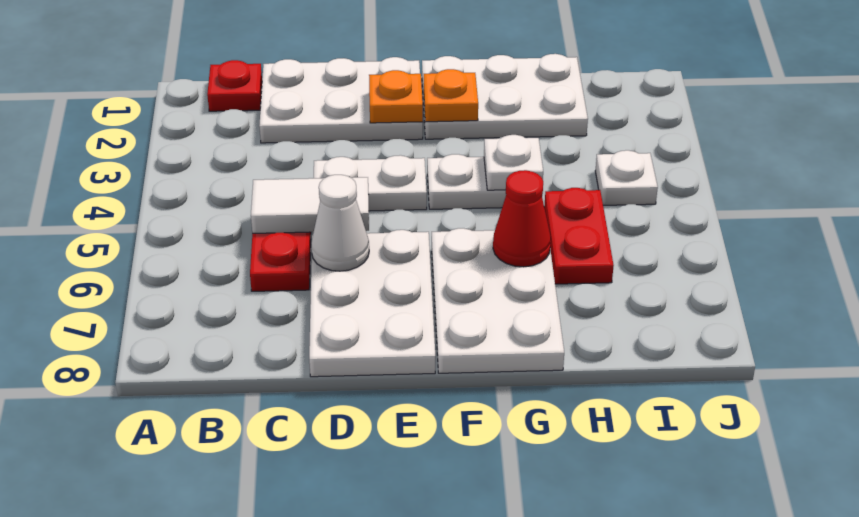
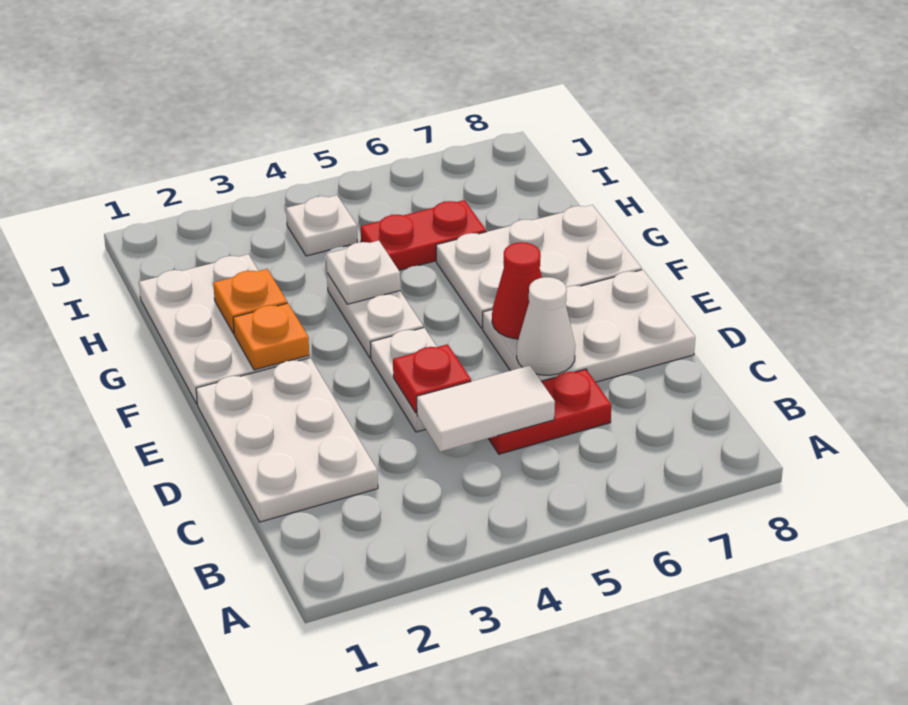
red 1x1 plate [207,60,262,111] -> red 1x1 plate moved to [393,344,471,413]
white 1x2 tile [251,177,369,233] -> white 1x2 tile turned to [417,365,555,452]
orange 1x1 plate [369,70,423,123] -> orange 1x1 plate moved to [213,269,287,334]
red 1x1 cone [493,170,551,267] -> red 1x1 cone moved to [492,242,542,339]

